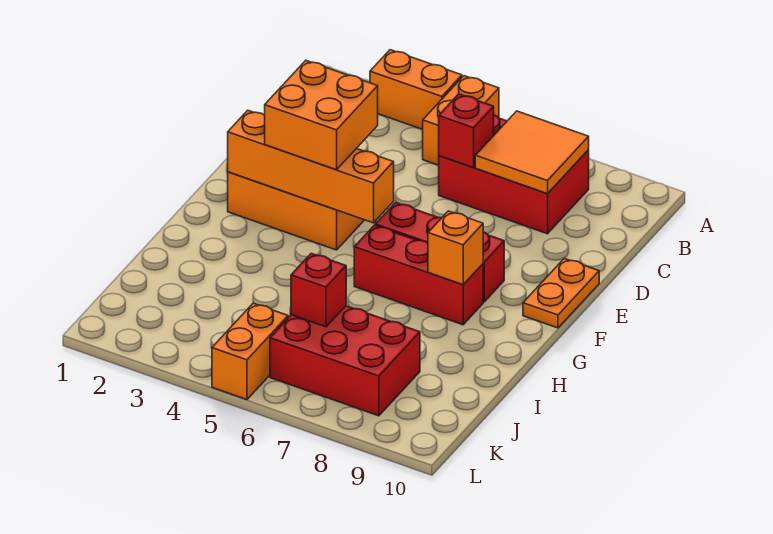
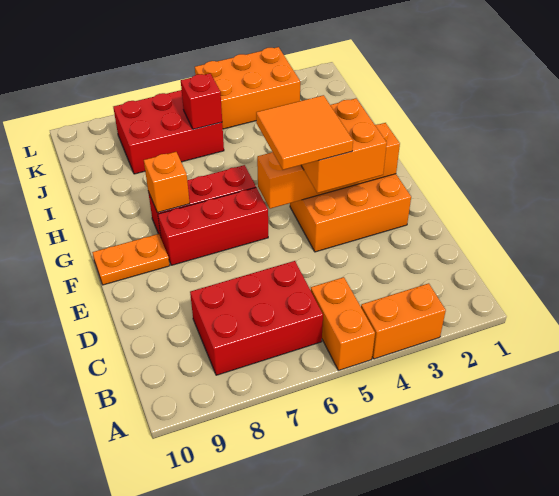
orange 2x2 tile [475,111,589,194] -> orange 2x2 tile moved to [256,95,353,170]
red 1x1 brick [439,94,494,168] -> none
orange 1x2 plate [523,258,599,328] -> orange 1x2 plate turned to [92,234,170,285]
orange 1x2 brick [212,303,288,400] -> orange 2x3 brick [195,47,300,129]

